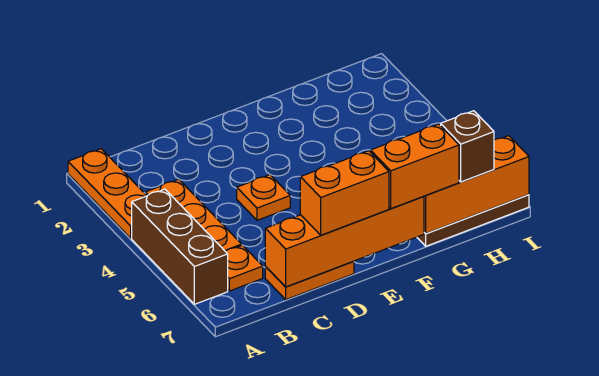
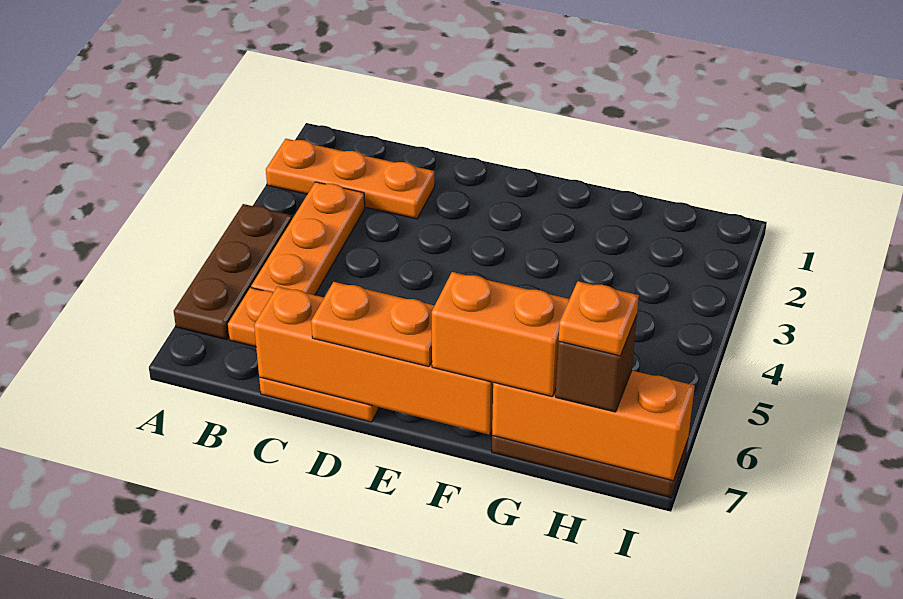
orange 1x3 plate [68,149,147,238] -> orange 1x3 plate turned to [266,139,435,219]
brown 1x3 brick [132,189,228,304] -> brown 1x3 plate [174,204,292,340]
orange 1x1 plate [237,175,290,220] -> orange 1x1 plate moved to [559,281,639,356]
orange 1x2 brick [300,151,389,235] -> orange 1x2 plate [311,282,435,367]

